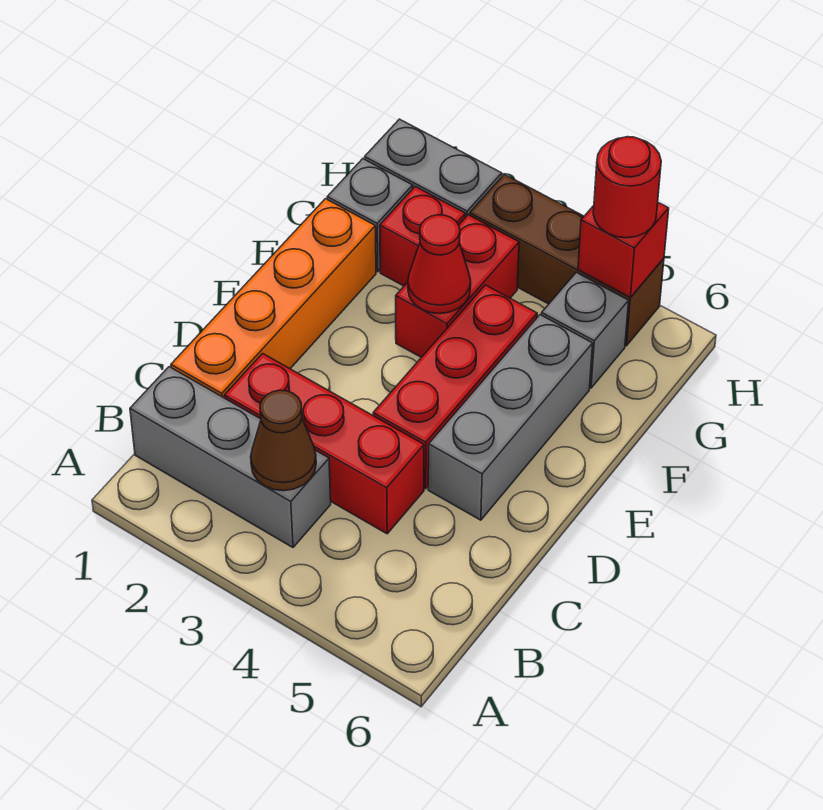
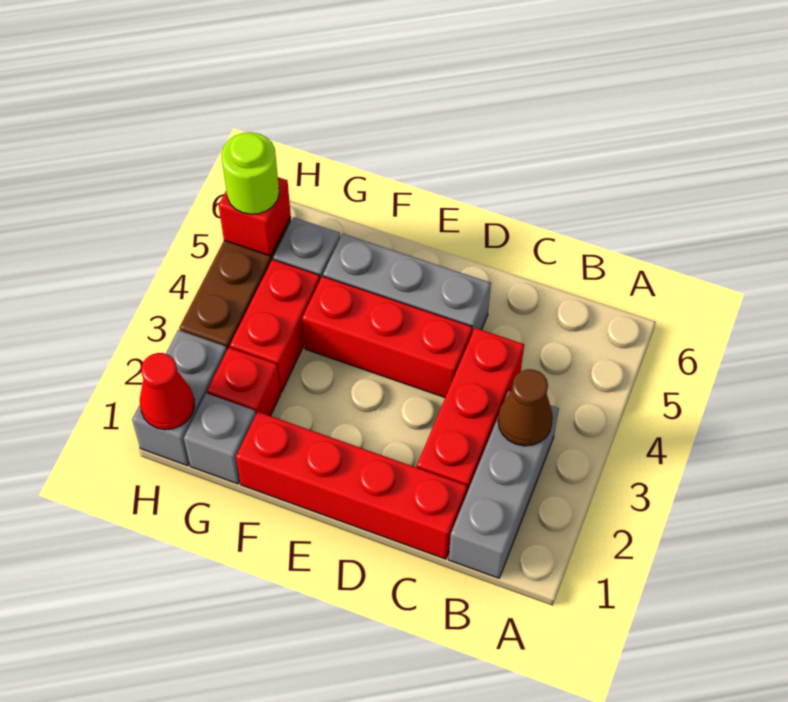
orange 1x4 brick [171,199,376,398] -> red 1x4 brick [236,412,467,559]
red 1x2 brick [396,215,519,357] -> red 1x2 brick turned to [230,259,320,392]
red 1x1 cone [408,215,471,314] -> red 1x1 cone moved to [140,353,195,430]
red 1x1 round brick [593,137,661,238] -> lime 1x1 round brick [222,132,279,214]

